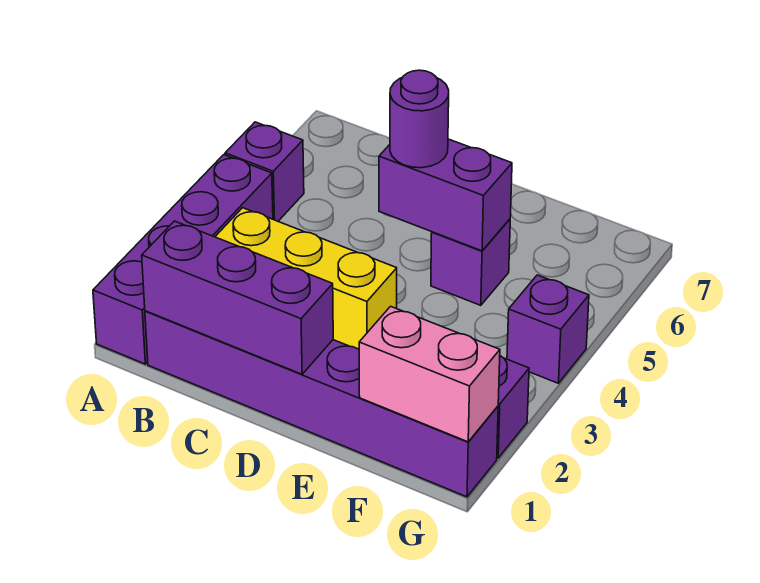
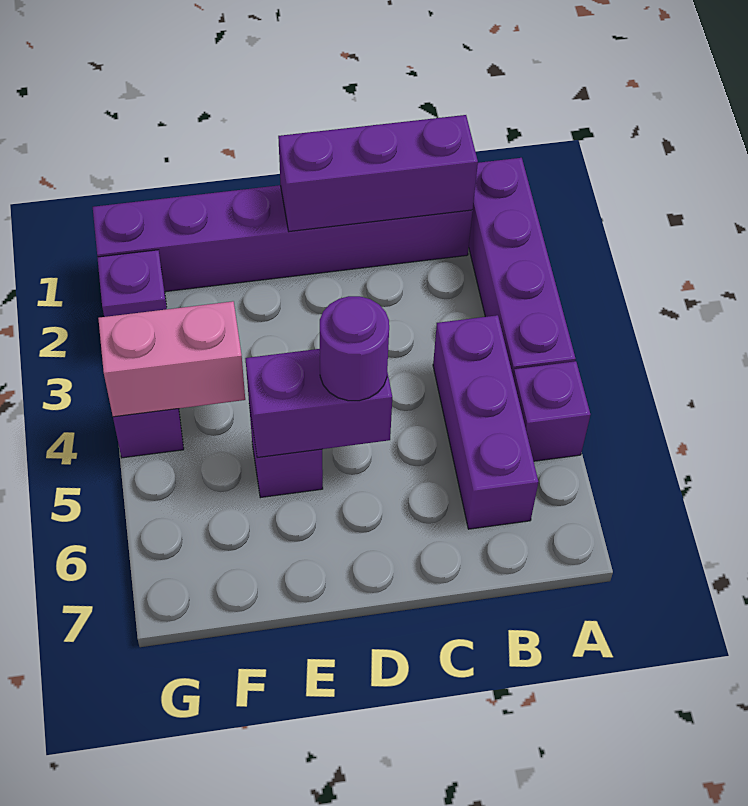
yellow 1x3 brick [215,208,397,349] -> none
none -> purple 1x3 brick [433,315,538,529]
pink 1x2 brick [359,306,500,442] -> pink 1x2 brick moved to [98,301,245,417]

